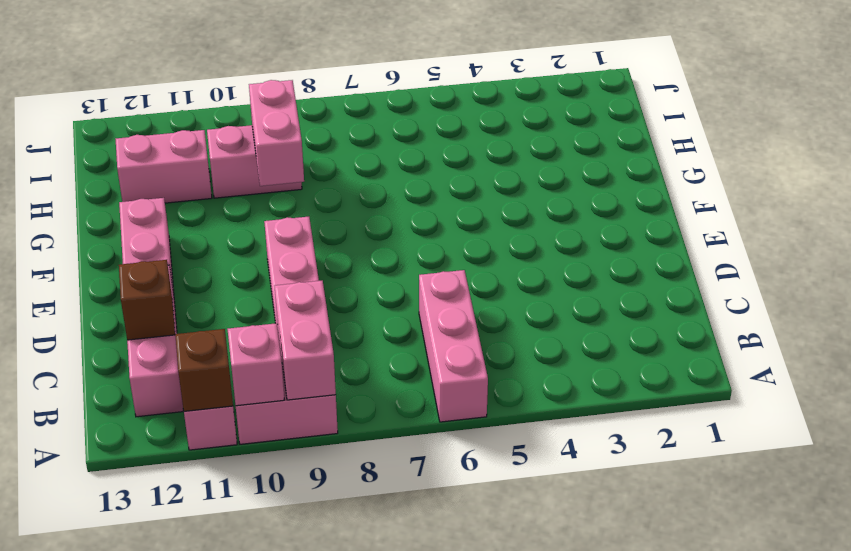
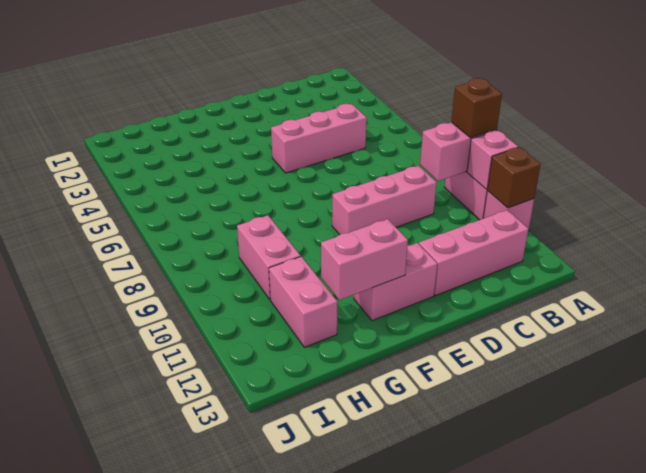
pink 1x3 brick [419,270,488,422] -> pink 1x3 brick moved to [271,104,367,173]
brown 1x1 brick [119,260,175,340] -> brown 1x1 brick moved to [451,78,502,138]
pink 1x2 brick [249,80,304,186] -> pink 1x2 brick moved to [321,219,408,300]

